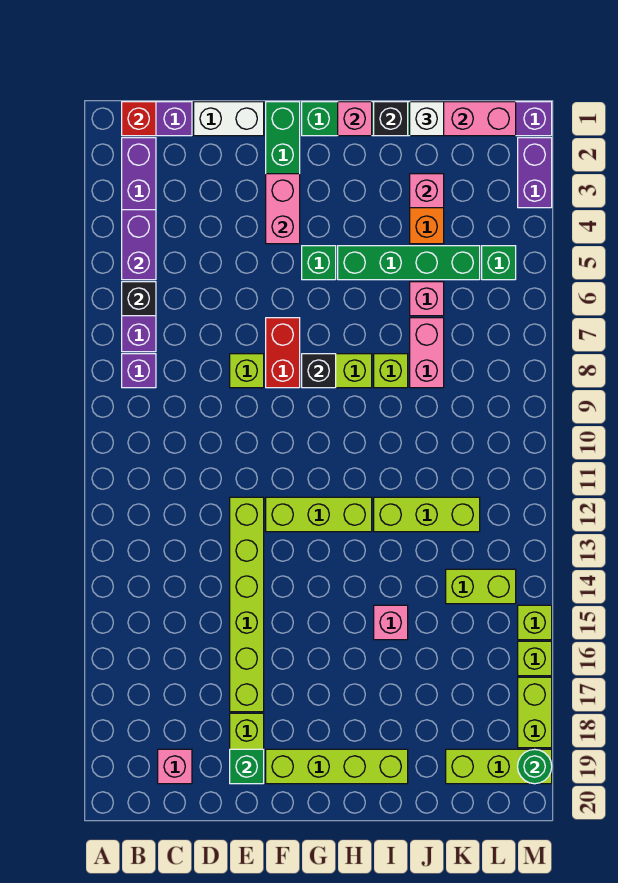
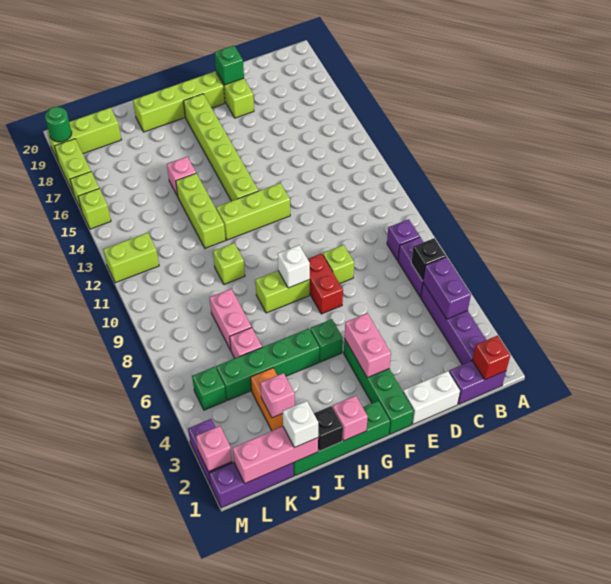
pink 1x1 brick [158,749,192,784] -> pink 1x1 brick moved to [196,426,232,472]
lime 1x6 brick [230,497,264,712] -> lime 1x6 brick moved to [184,94,258,201]
black 1x1 brick [302,354,336,388] -> white 1x1 brick [278,245,310,288]
lime 1x1 brick [374,354,408,388] -> lime 1x1 brick moved to [213,243,245,284]
lime 1x3 brick [374,497,480,532] -> lime 1x3 brick turned to [176,173,226,248]
lime 1x2 brick [446,569,516,604] -> lime 1x2 brick moved to [103,233,159,283]

